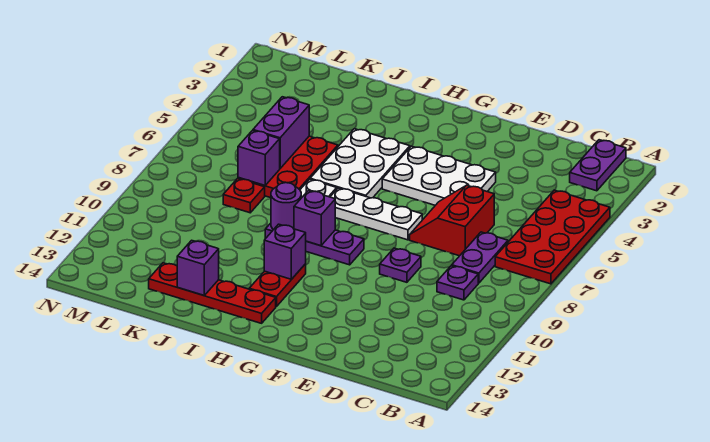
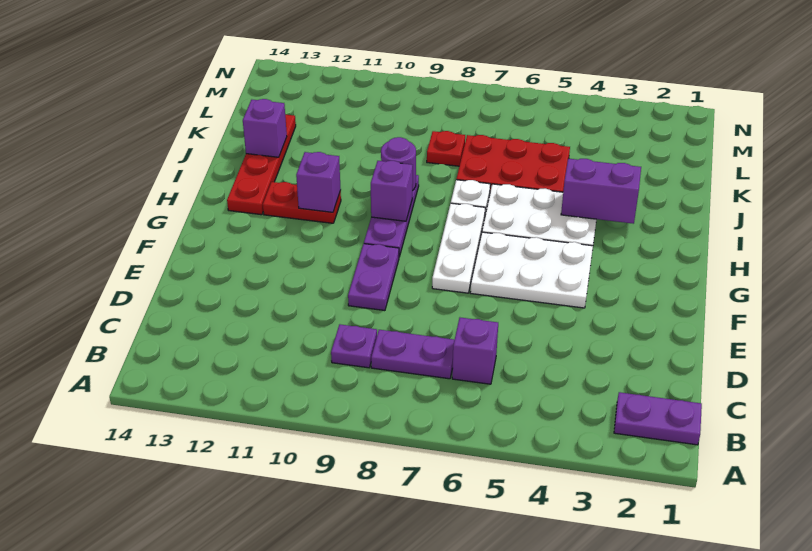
red 2x4 plate [495,190,610,284] -> none
red 2x2 slope [410,185,494,256] -> none
white 2x3 plate [382,146,496,205] -> white 2x3 plate turned to [470,232,593,308]
purple 1x1 plate [380,248,421,282] -> purple 1x2 plate [348,244,399,311]
purple 1x2 brick [253,97,309,168] -> purple 1x2 brick moved to [561,159,641,224]
purple 1x1 brick [238,131,280,186] -> purple 1x1 brick moved to [452,318,498,384]

